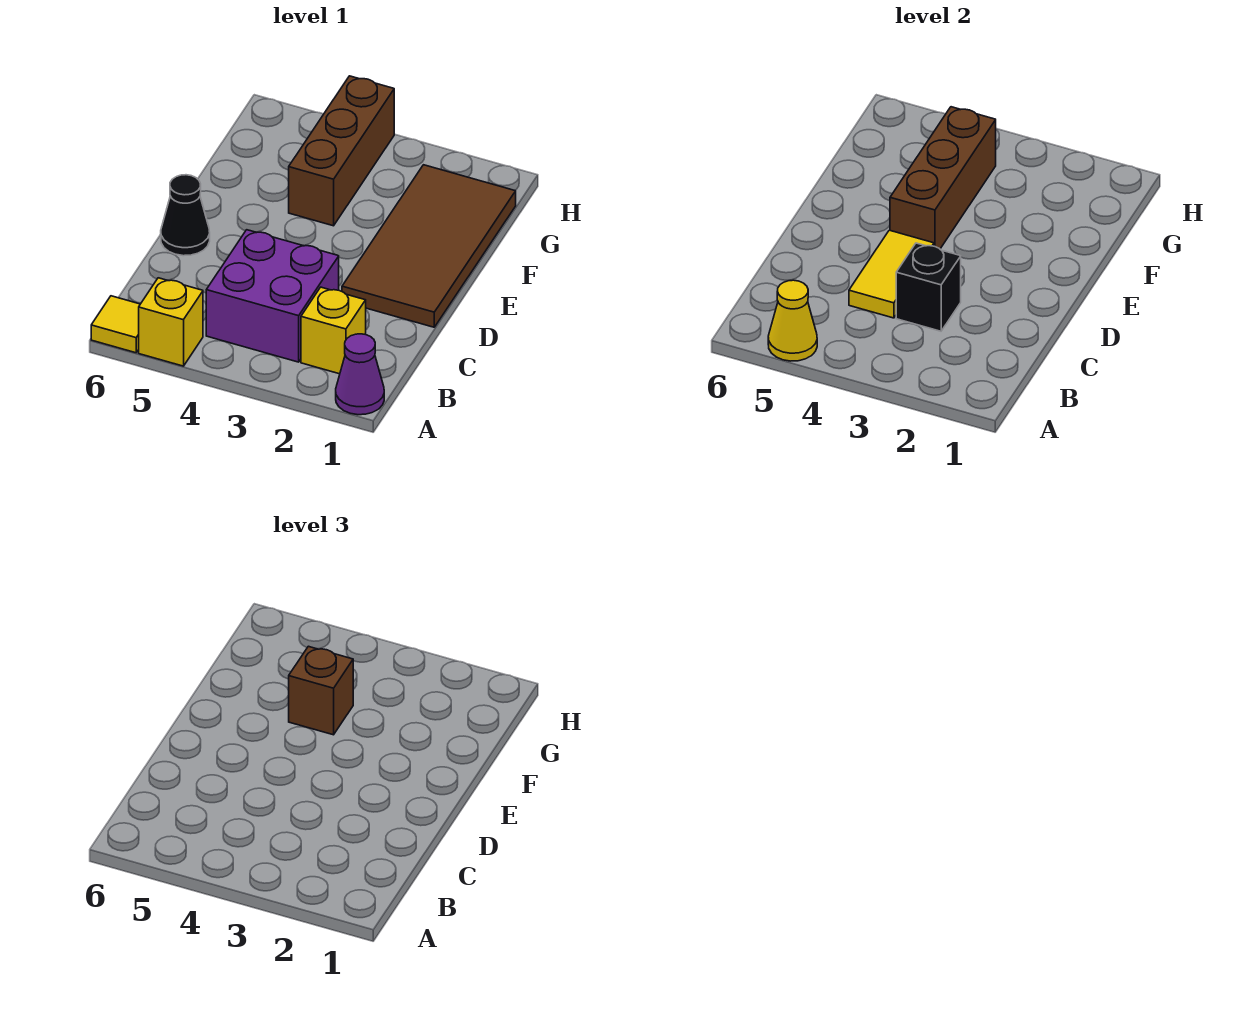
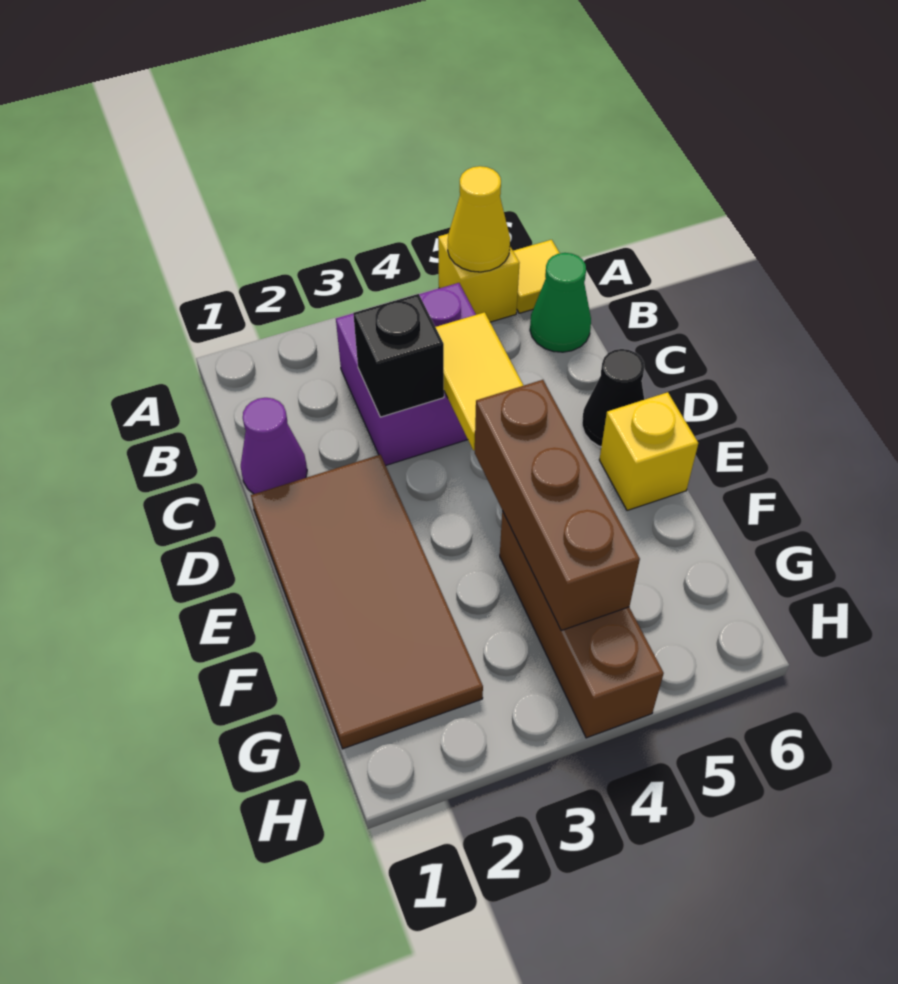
purple 1x1 cone [336,334,384,415] -> purple 1x1 cone moved to [241,398,307,494]
yellow 1x1 brick [301,287,366,374] -> yellow 1x1 brick moved to [599,392,698,511]
none -> green 1x1 cone [530,253,591,352]
brown 1x1 brick [289,646,353,735] -> none

